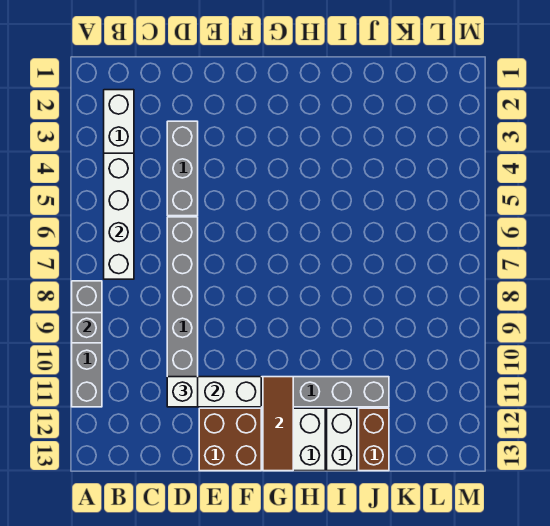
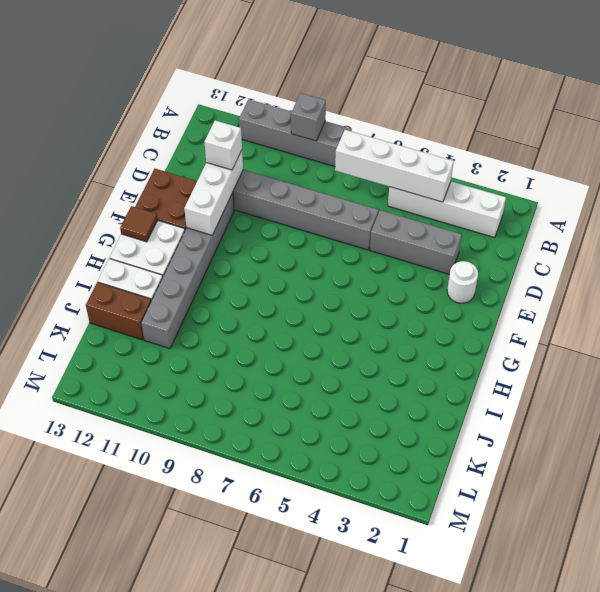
none -> white 1x1 round brick [447,261,478,303]
brown 1x3 tile [263,377,293,471] -> brown 1x1 tile [120,206,158,242]

